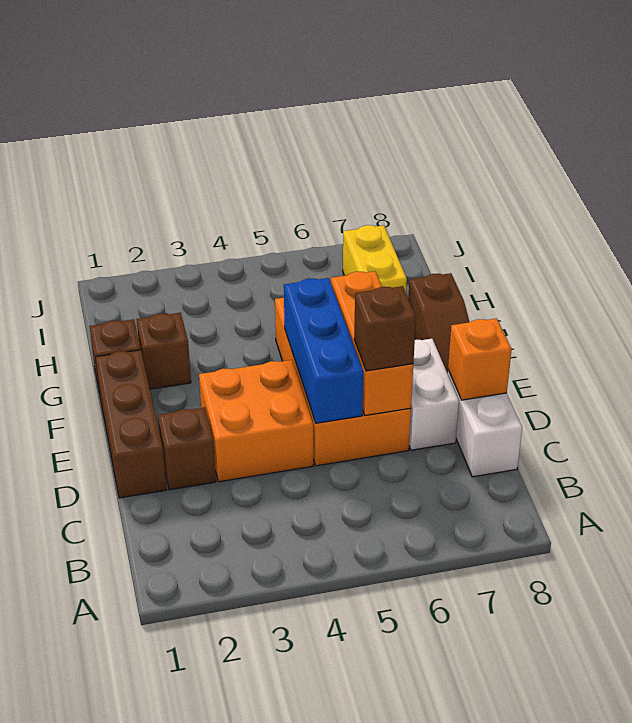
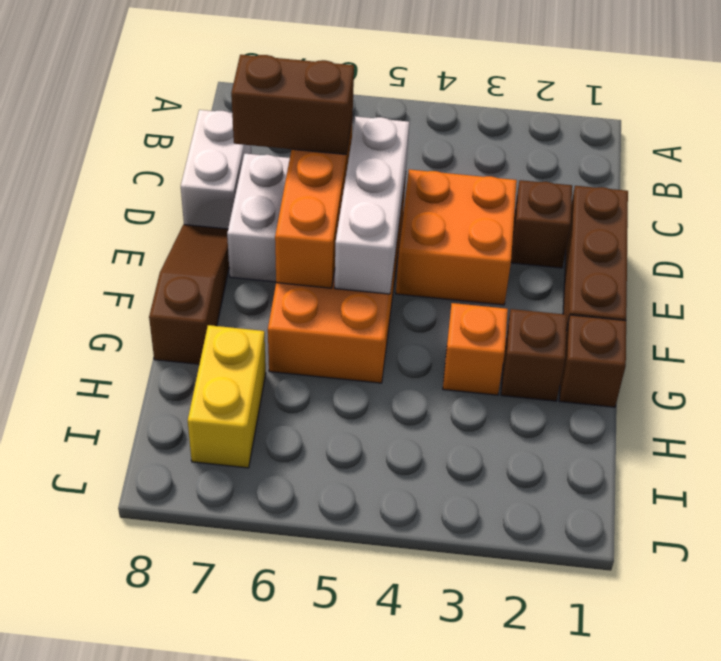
blue 1x3 brick [284,278,364,423] -> white 1x3 brick [335,117,409,294]
brown 1x1 brick [354,286,416,371] -> brown 1x2 brick [231,55,354,154]
orange 1x1 brick [448,318,512,400] -> orange 1x1 brick moved to [443,303,508,395]

